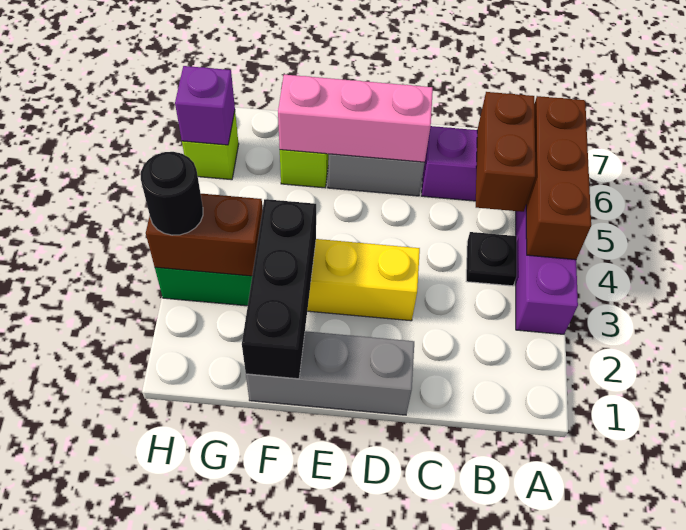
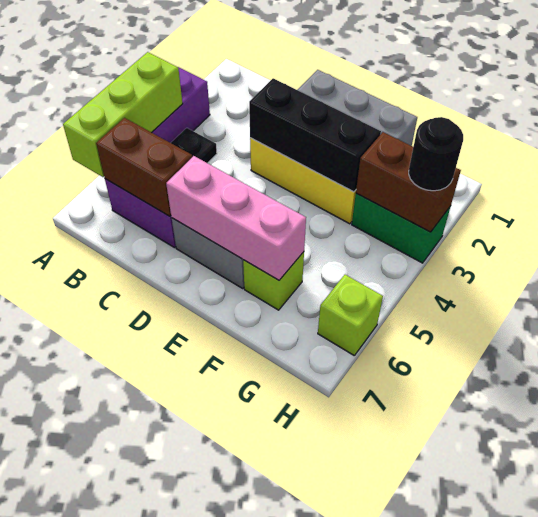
brown 1x3 brick [526,96,591,260] -> lime 1x3 brick [63,52,183,177]
brown 1x2 brick [476,92,535,212] -> brown 1x2 brick turned to [96,118,192,216]
black 1x3 brick [242,199,316,379] -> black 1x3 brick turned to [249,78,381,192]
purple 1x1 brick [175,66,235,145] -> none

